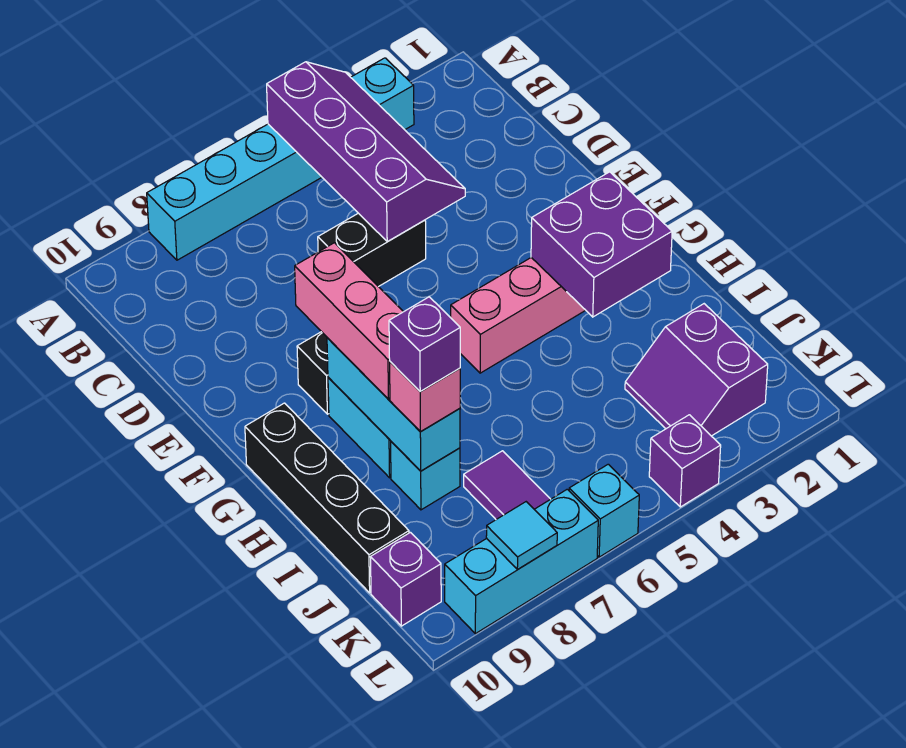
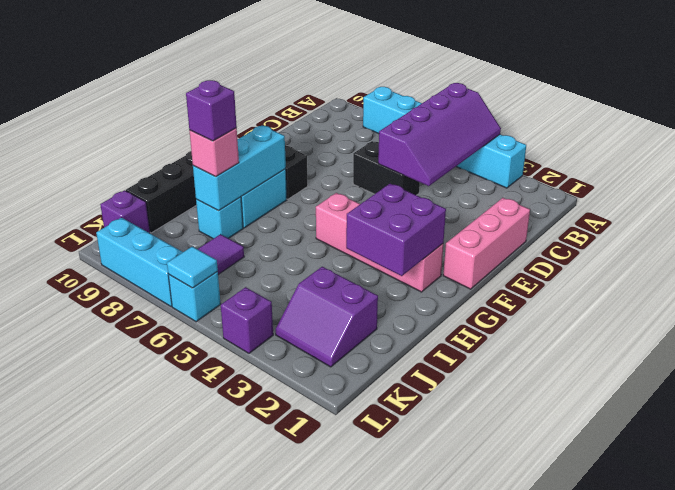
pink 1x3 brick [295,243,403,399] -> pink 1x3 brick moved to [443,198,530,289]
purple 2x2 slope [625,304,768,436] -> purple 2x2 slope turned to [276,267,378,367]
cyan 1x1 tile [486,502,557,569] -> cyan 1x1 tile moved to [167,247,218,288]

